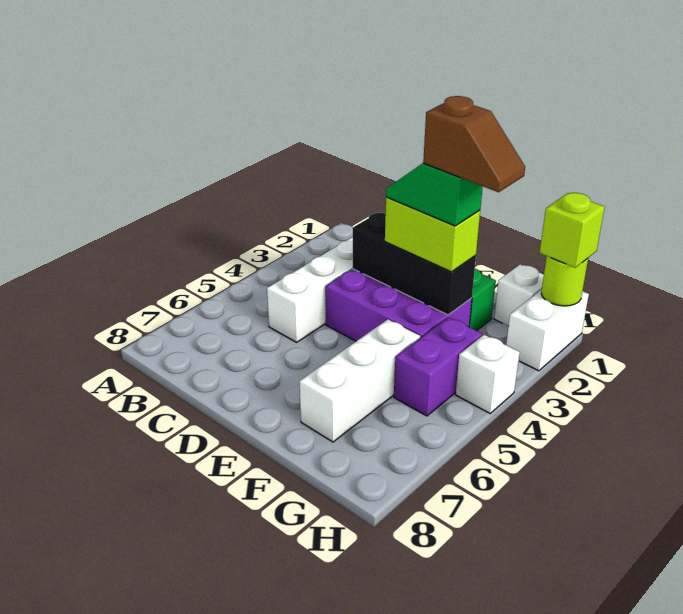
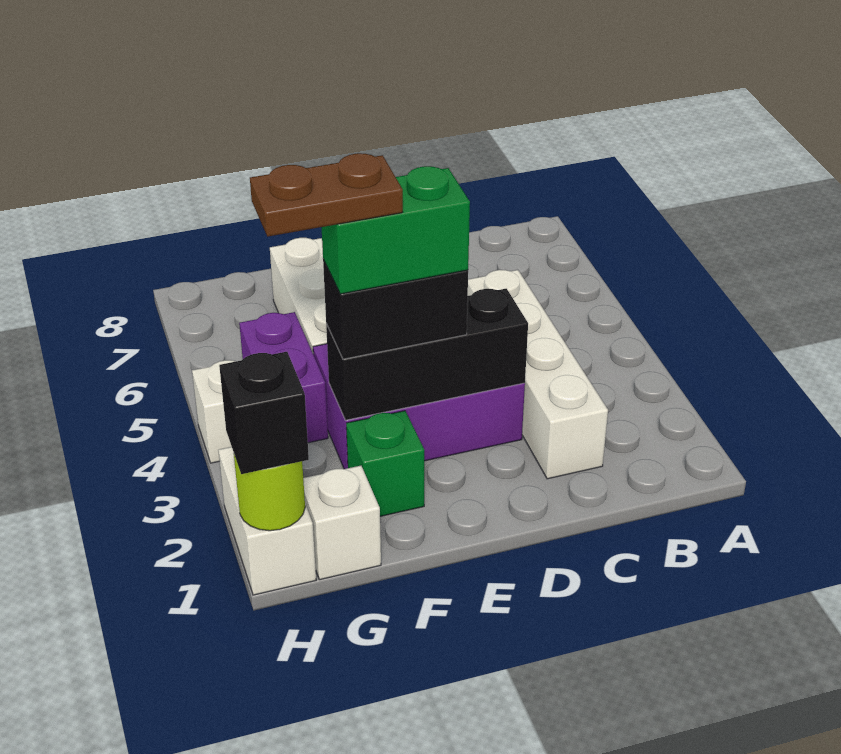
lime 1x2 brick [385,197,480,272] -> black 1x2 brick [323,259,468,359]
green 1x2 slope [386,163,483,226] -> green 1x2 brick [322,166,470,294]
brown 1x2 slope [423,96,525,192] -> brown 1x2 plate [250,153,403,237]
lime 1x1 brick [540,193,605,268] -> black 1x1 brick [219,352,309,474]

